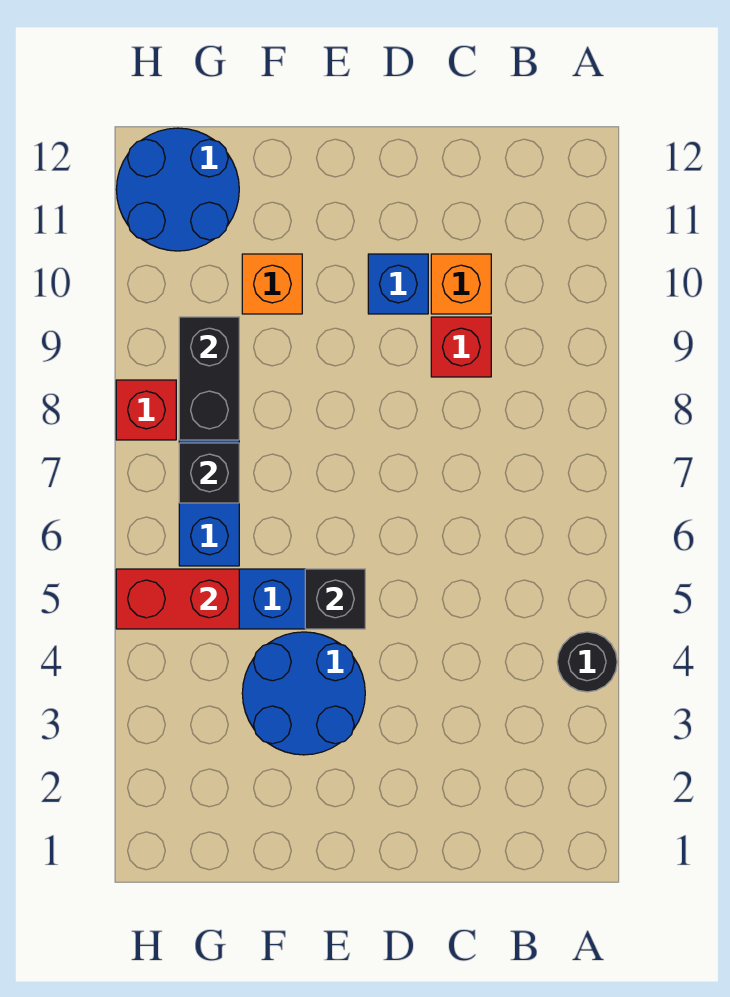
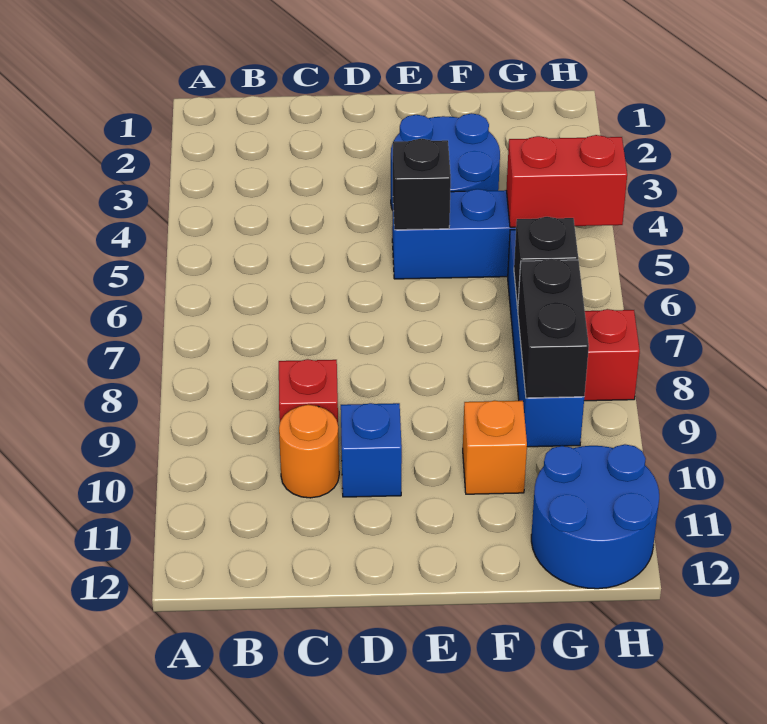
black 1x1 round brick [557,632,617,692] -> none
orange 1x1 brick [431,254,491,314] -> orange 1x1 round brick [279,405,339,498]

